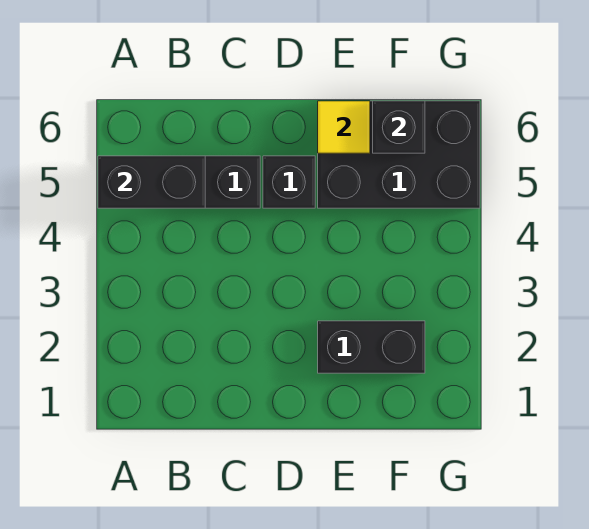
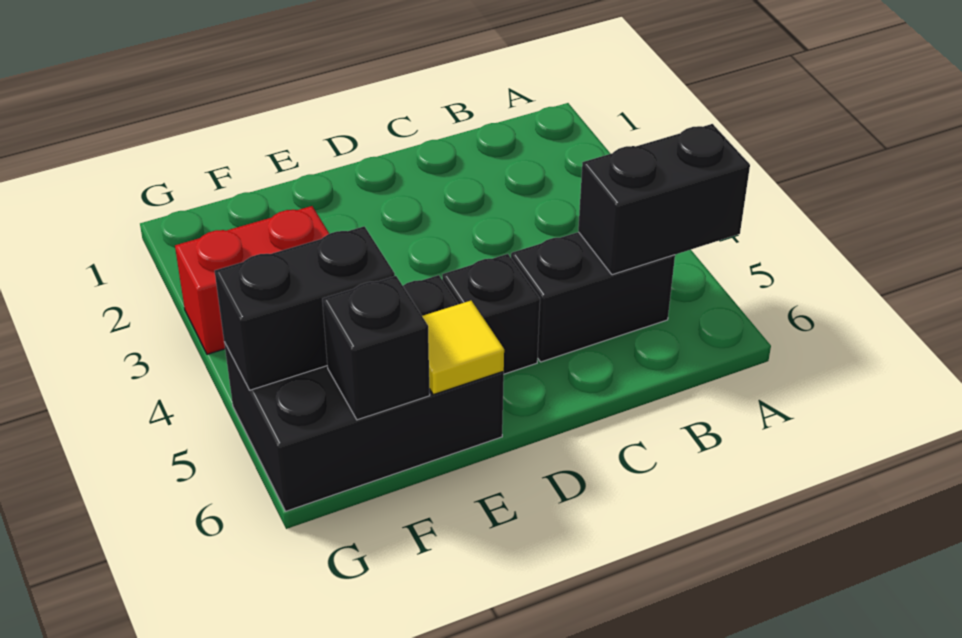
black 1x2 brick [318,321,425,373] -> black 1x2 brick moved to [215,226,395,390]
none -> red 1x2 brick [175,206,329,354]

